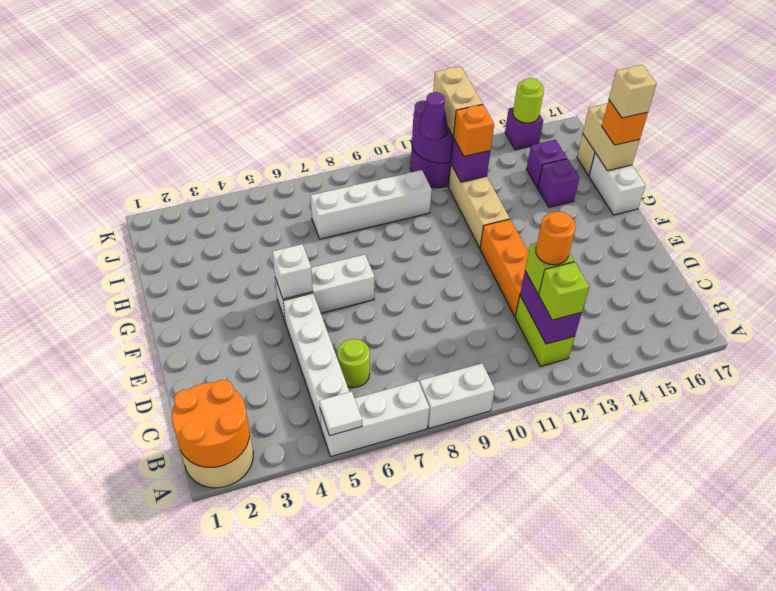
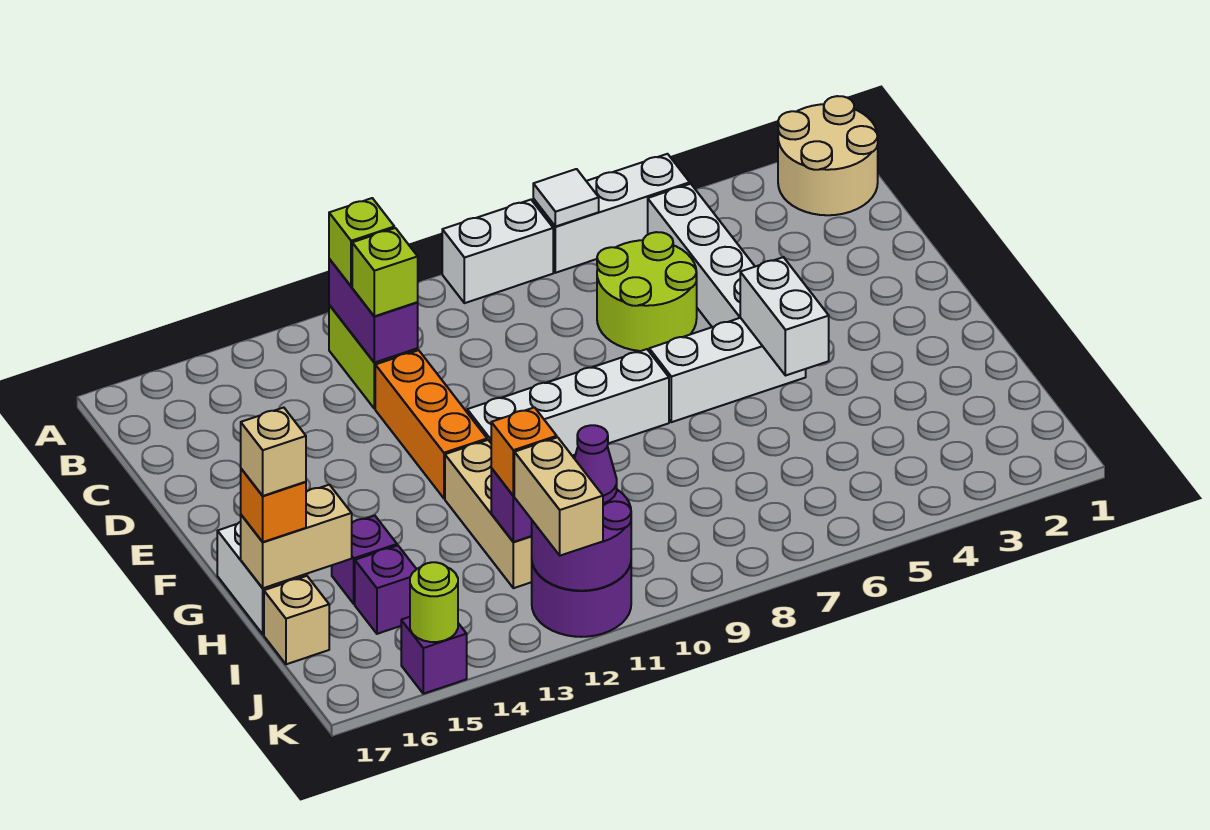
orange 2x2 round brick [172,380,250,467] -> none
white 1x1 tile [319,392,362,436] -> white 1x1 tile moved to [533,169,599,227]
lime 1x1 round brick [337,339,370,388] -> lime 2x2 round brick [597,232,697,351]
orange 1x1 round brick [536,211,576,265] -> none
white 1x1 brick [272,244,313,299] -> white 1x2 brick [740,257,829,376]
tan 1x2 brick [583,103,640,171] -> tan 1x2 brick turned to [241,485,352,588]
white 1x4 brick [310,170,432,239] -> white 1x4 brick moved to [467,349,669,456]

